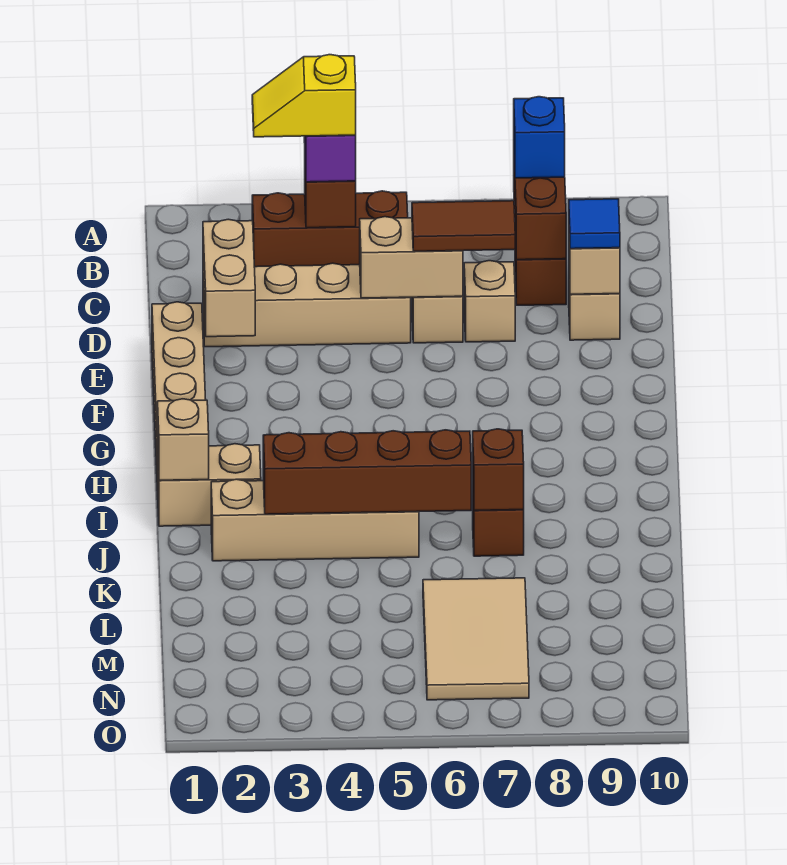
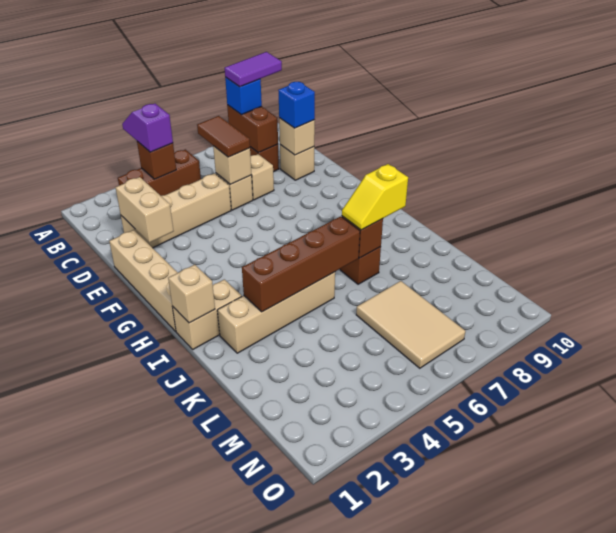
yellow 1x2 slope [252,55,356,137] -> yellow 1x2 slope moved to [342,164,408,230]
none -> purple 1x2 tile [225,52,282,87]
tan 1x2 brick [360,217,463,298] -> tan 1x1 brick [213,146,251,184]
brown 1x2 tile [412,201,515,251] -> brown 1x2 tile turned to [197,116,250,157]
blue 1x1 tile [569,199,620,249] -> blue 1x1 brick [278,82,315,128]

